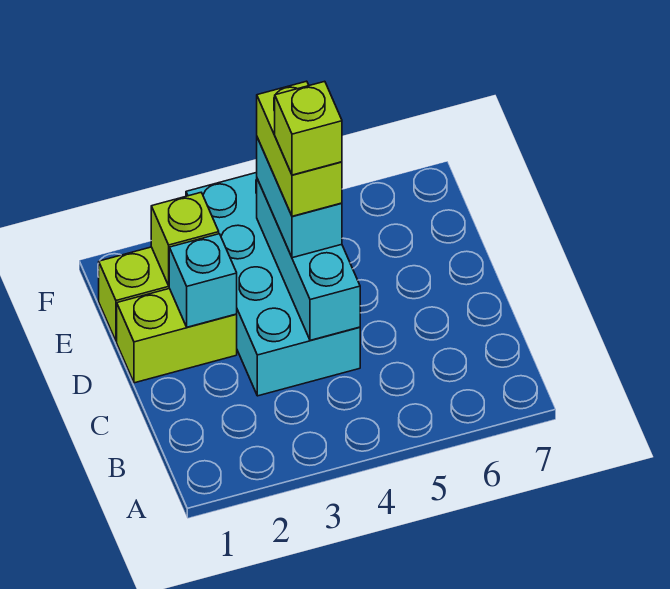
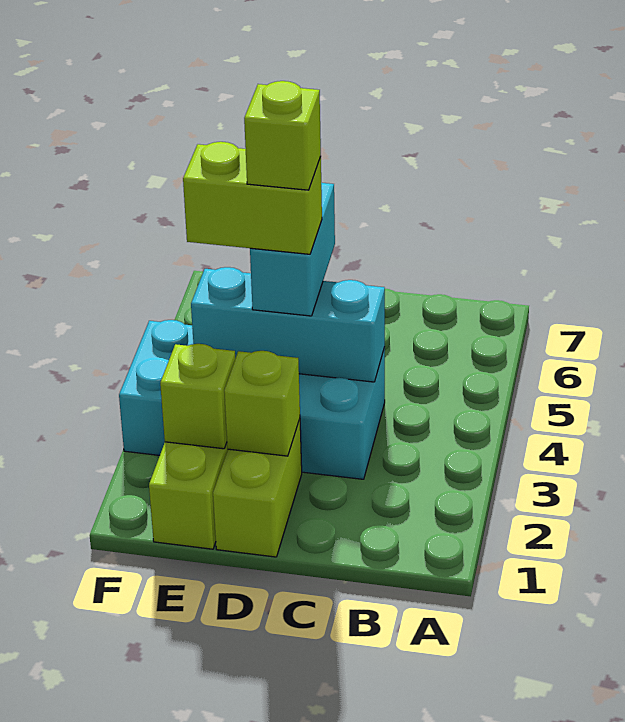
cyan 1x1 brick [169,234,237,327] -> lime 1x1 brick [224,351,300,456]
cyan 1x2 brick [257,138,342,258] -> cyan 1x2 brick turned to [250,183,335,316]

